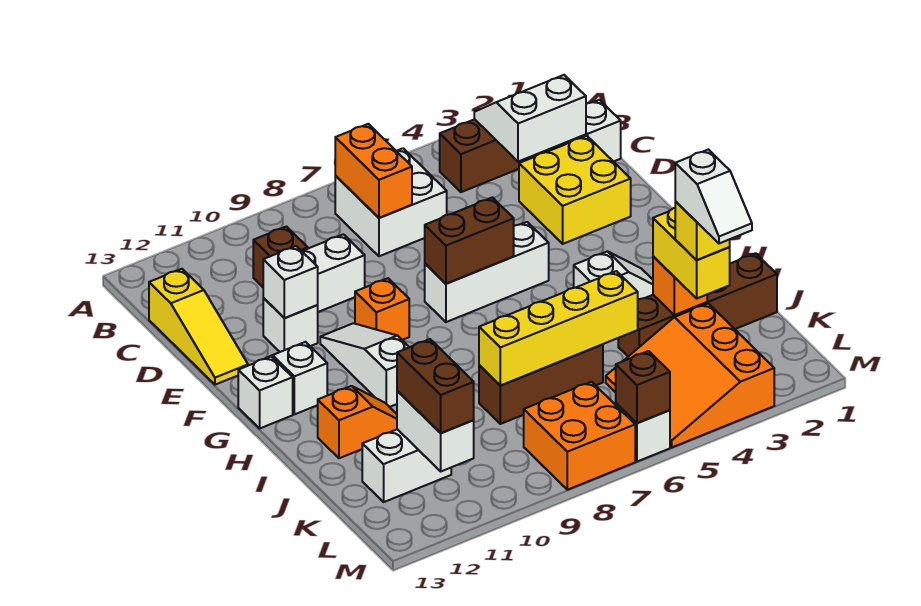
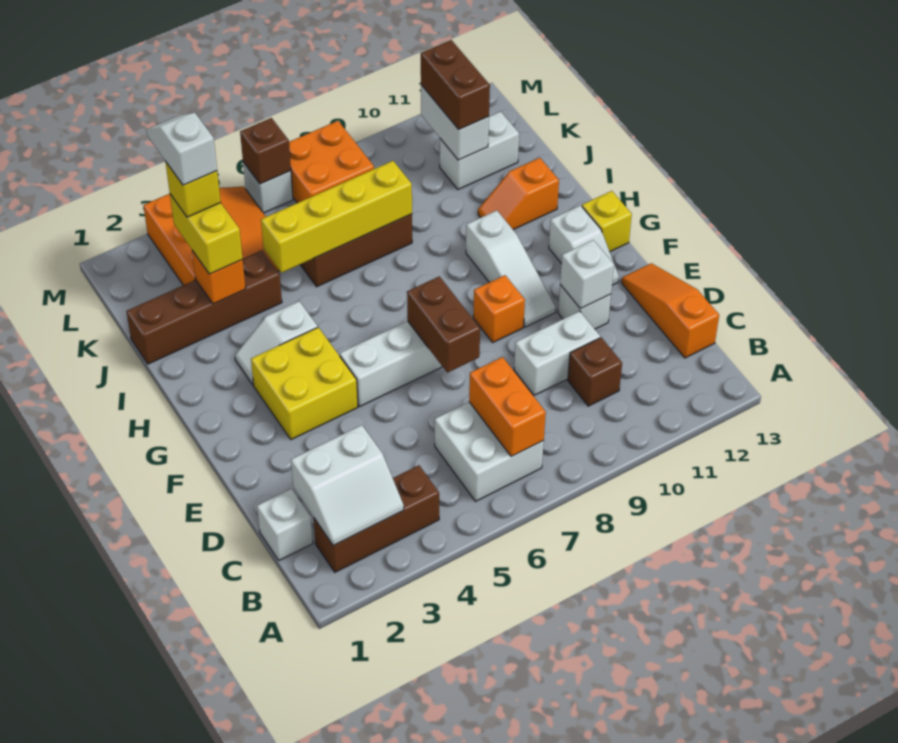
yellow 1x3 slope [149,269,248,385] -> orange 1x3 slope [621,263,719,358]
yellow 2x2 brick [519,136,631,244] -> yellow 2x2 brick moved to [251,327,358,439]
brown 1x2 brick [425,198,514,284] -> brown 1x2 brick turned to [407,276,480,373]
white 1x1 brick [238,356,293,428] -> yellow 1x1 brick [582,191,632,252]

